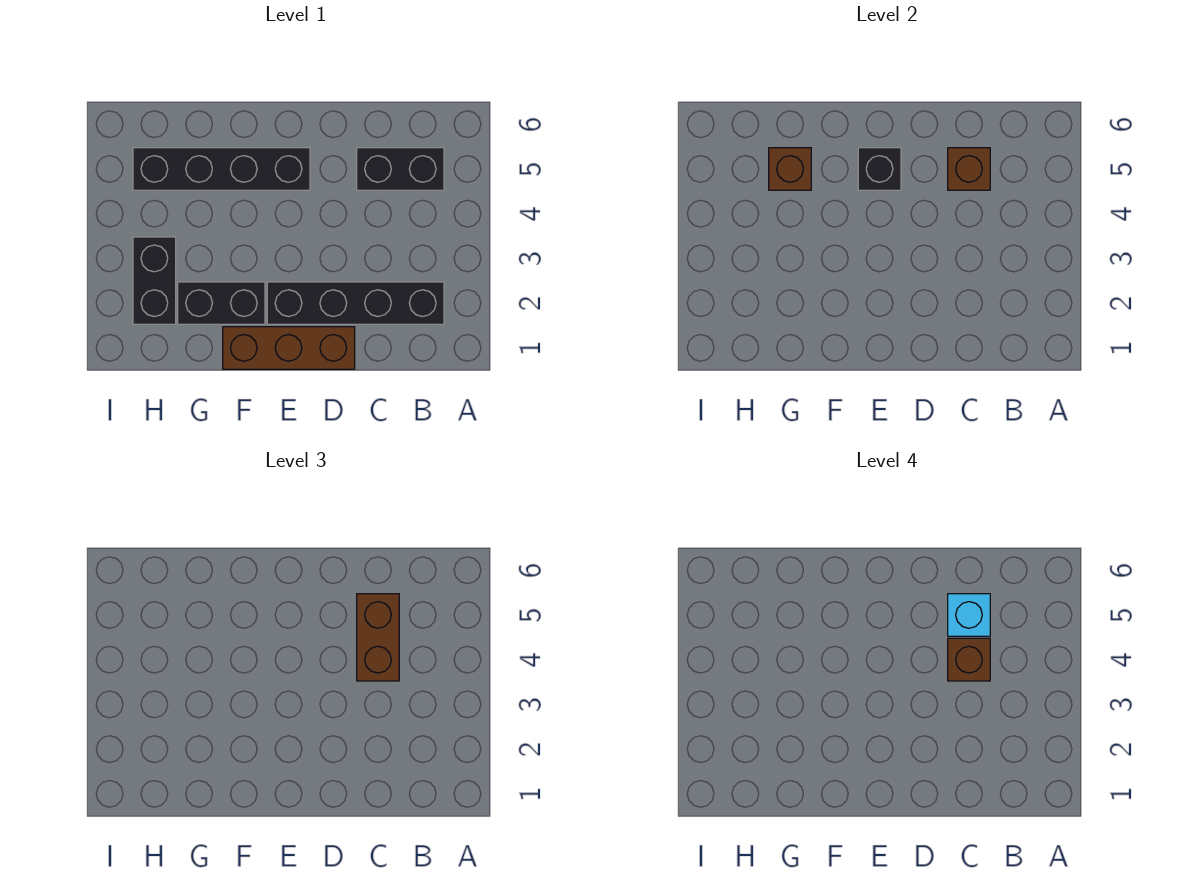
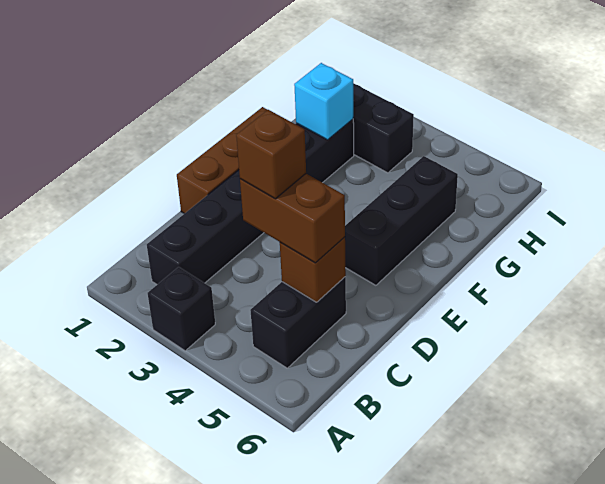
cyan 1x1 brick [948,594,990,636] -> cyan 1x1 brick moved to [294,63,353,140]
black 1x4 brick [133,148,310,190] -> black 1x3 brick [345,156,458,285]
black 1x1 brick [858,148,901,190] -> black 1x1 brick moved to [148,267,215,351]
brown 1x1 brick [769,148,811,190] -> none

